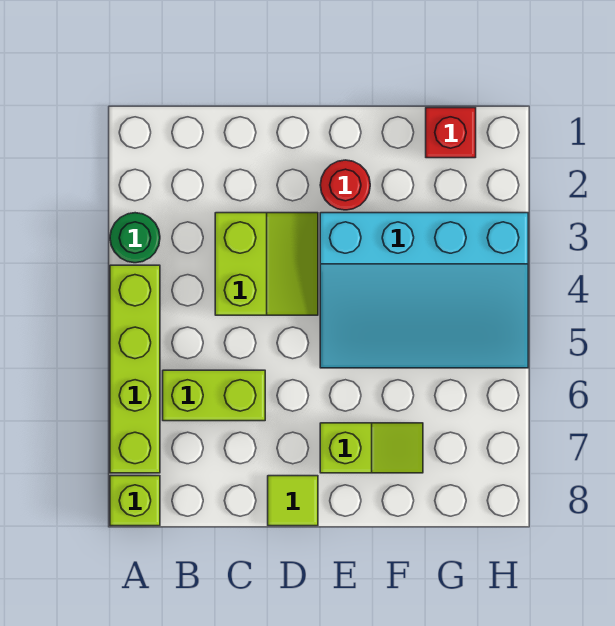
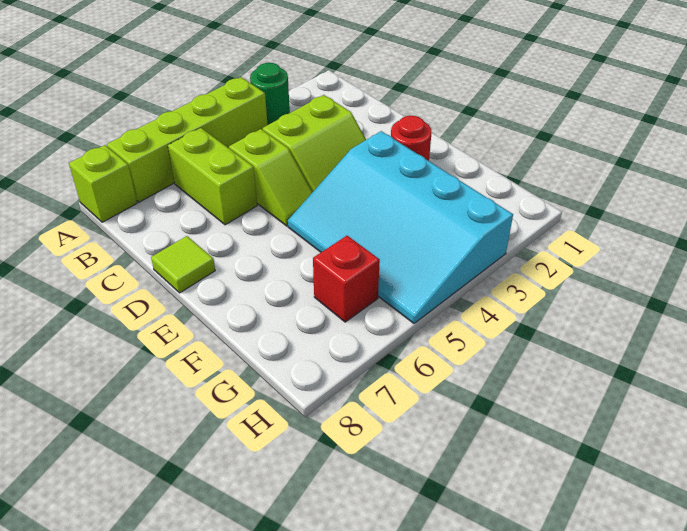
lime 1x2 slope [320,423,423,473] -> lime 1x2 slope moved to [229,129,313,226]
red 1x1 brick [426,108,476,158] -> red 1x1 brick moved to [313,236,380,322]

